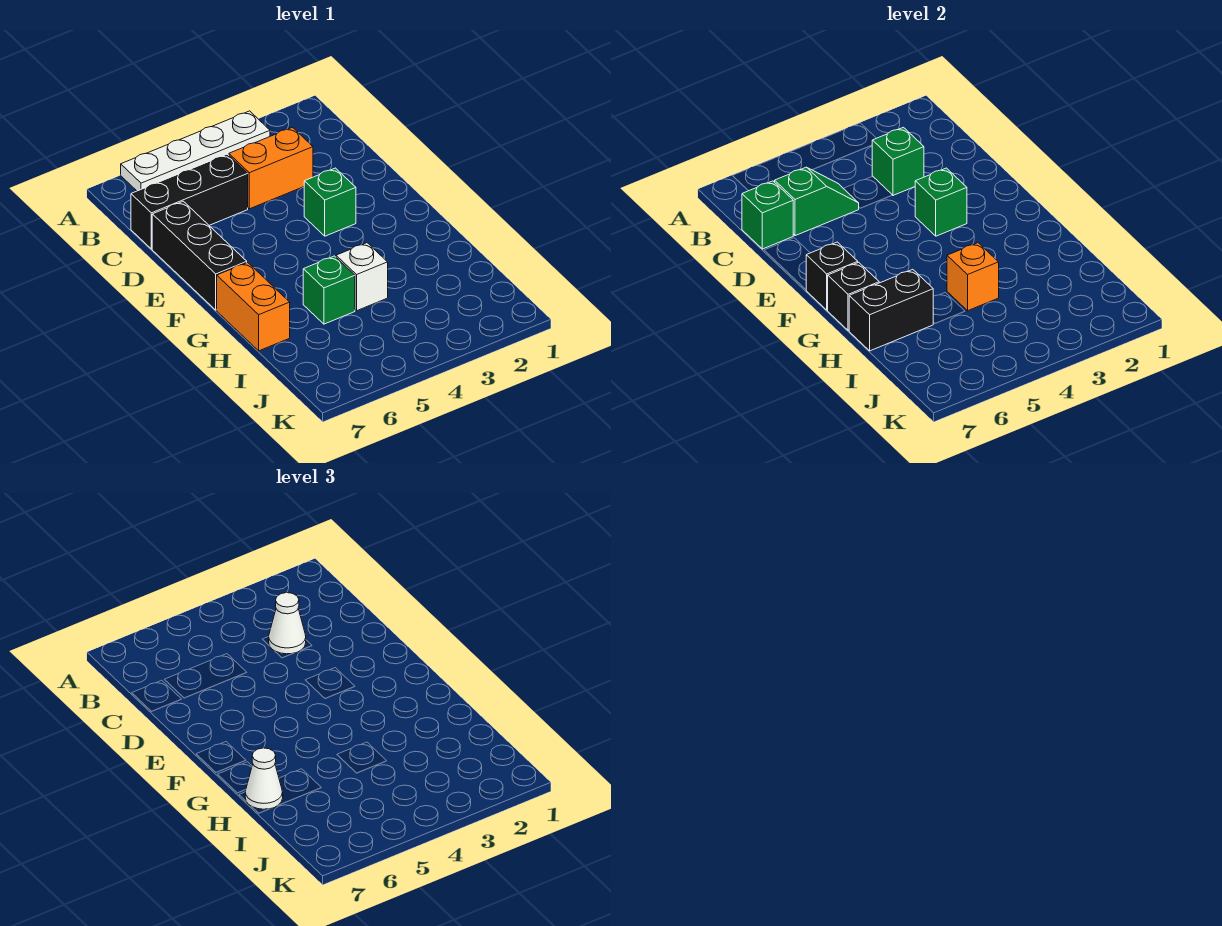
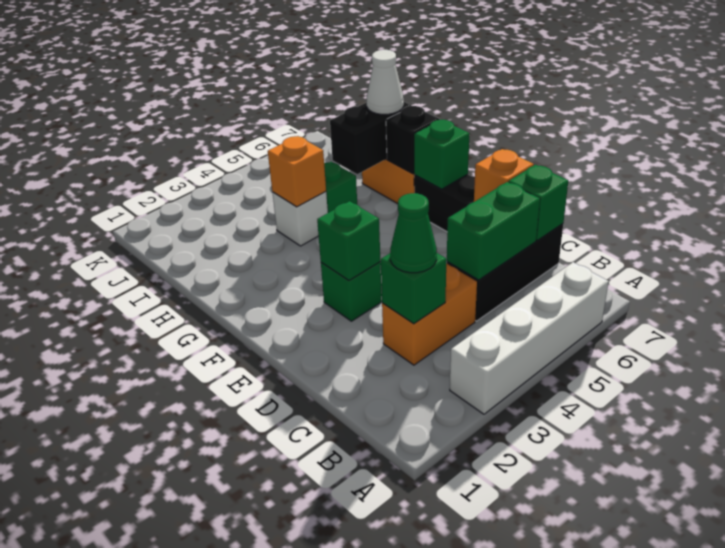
white 1x4 plate [121,111,270,191] -> white 1x4 brick [450,262,609,414]
white 1x1 cone [269,593,306,654] -> green 1x1 cone [390,193,437,273]
green 1x2 slope [775,167,859,236] -> green 1x2 brick [447,182,540,280]
none -> orange 1x1 brick [474,149,534,202]
black 1x1 brick [806,242,858,310] -> green 1x1 brick [414,120,470,189]

